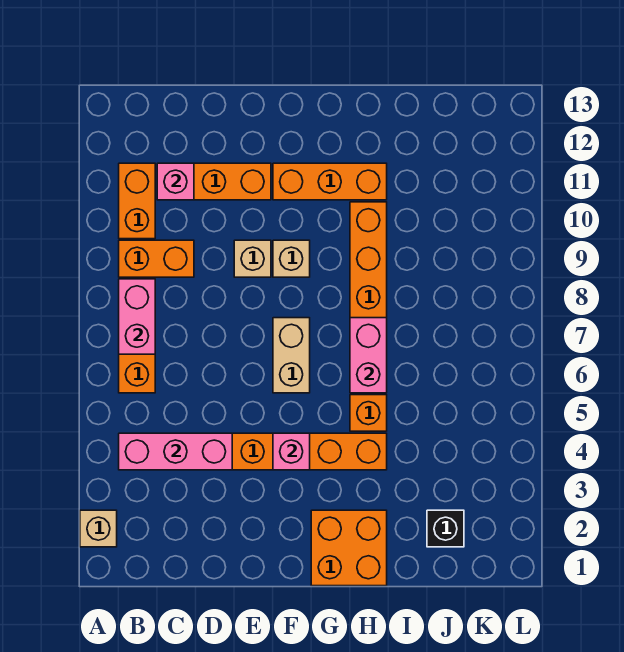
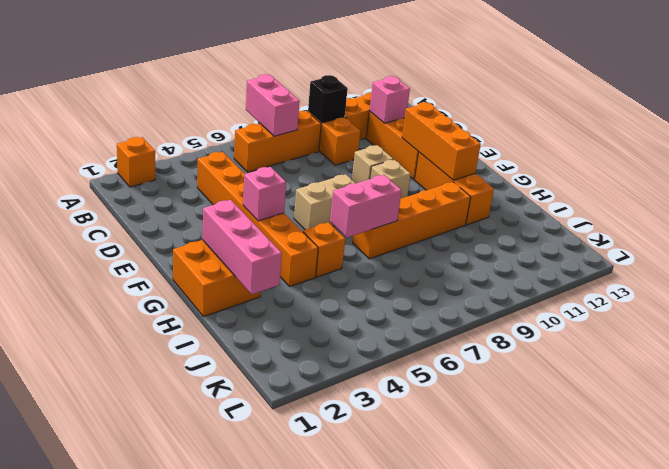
tan 1x1 brick [80,510,117,547] -> orange 1x1 brick [117,137,155,187]
pink 1x3 brick [119,433,232,470] -> pink 1x3 brick moved to [202,200,282,295]
pink 1x2 brick [119,279,155,354] -> pink 1x2 brick turned to [246,74,300,136]
none -> orange 1x3 brick [402,102,481,180]
black 1x1 brick [427,510,464,547] -> black 1x1 brick moved to [308,75,348,123]

